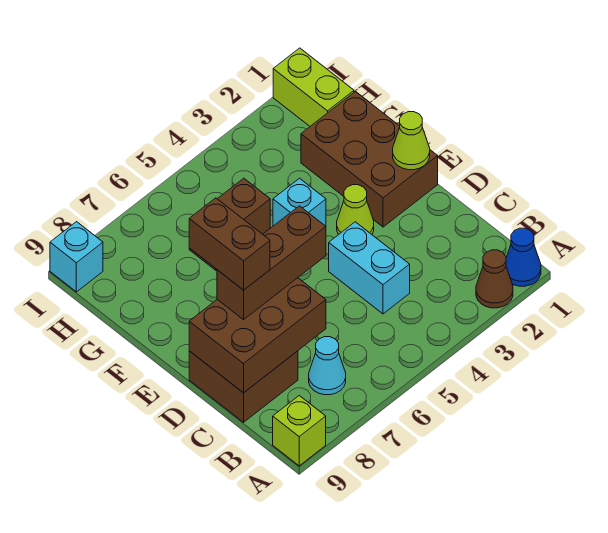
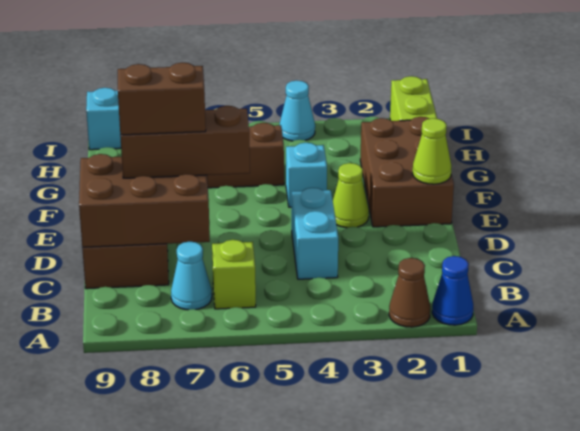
lime 1x1 brick [273,396,326,466] -> lime 1x1 brick moved to [212,240,256,309]
brown 1x2 brick [189,198,270,290] -> brown 1x2 brick turned to [118,63,206,135]
none -> cyan 1x1 cone [279,80,315,141]

